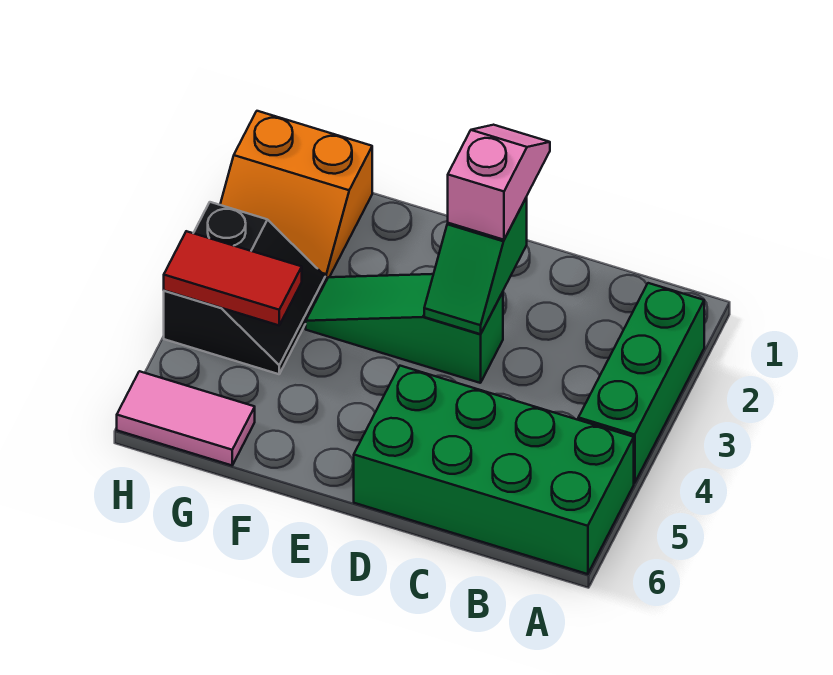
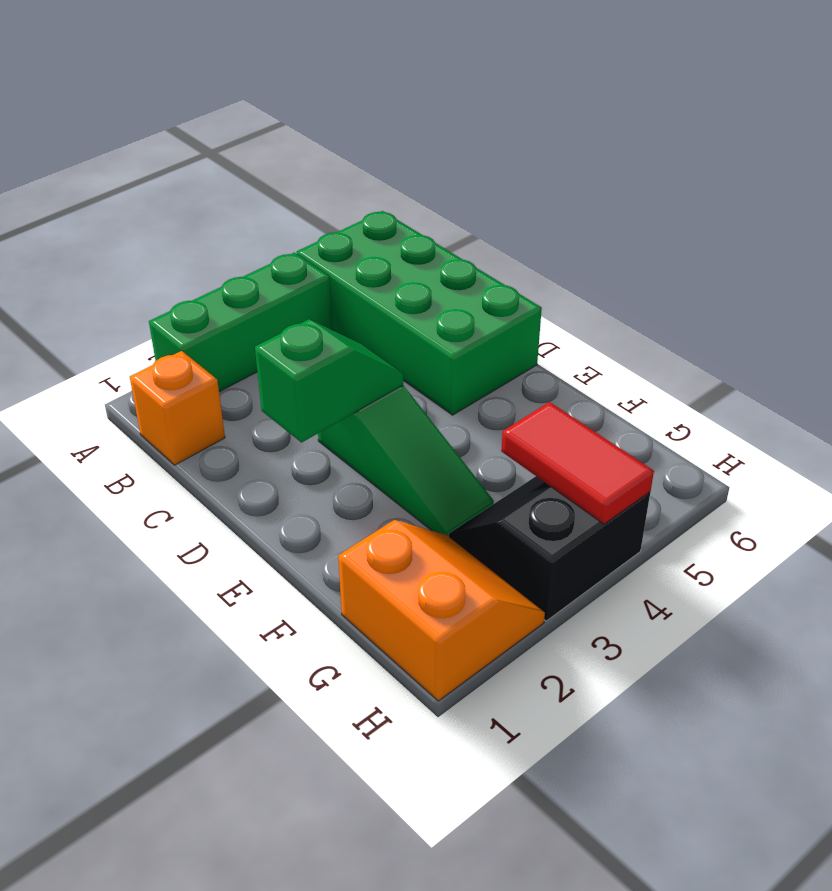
none -> orange 1x1 brick [130,351,225,465]
pink 1x2 slope [448,125,550,240] -> none
pink 1x2 tile [117,371,255,465] -> none

